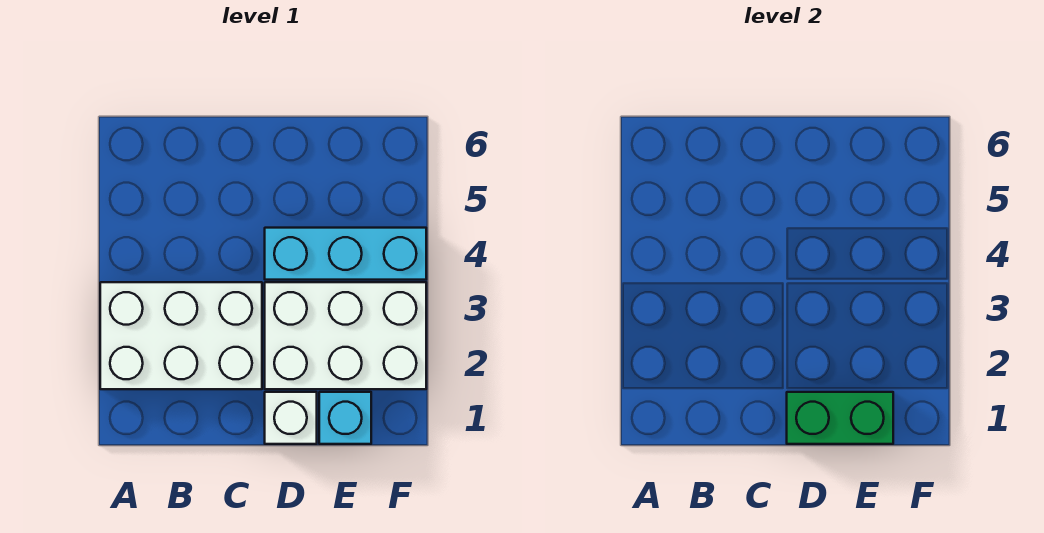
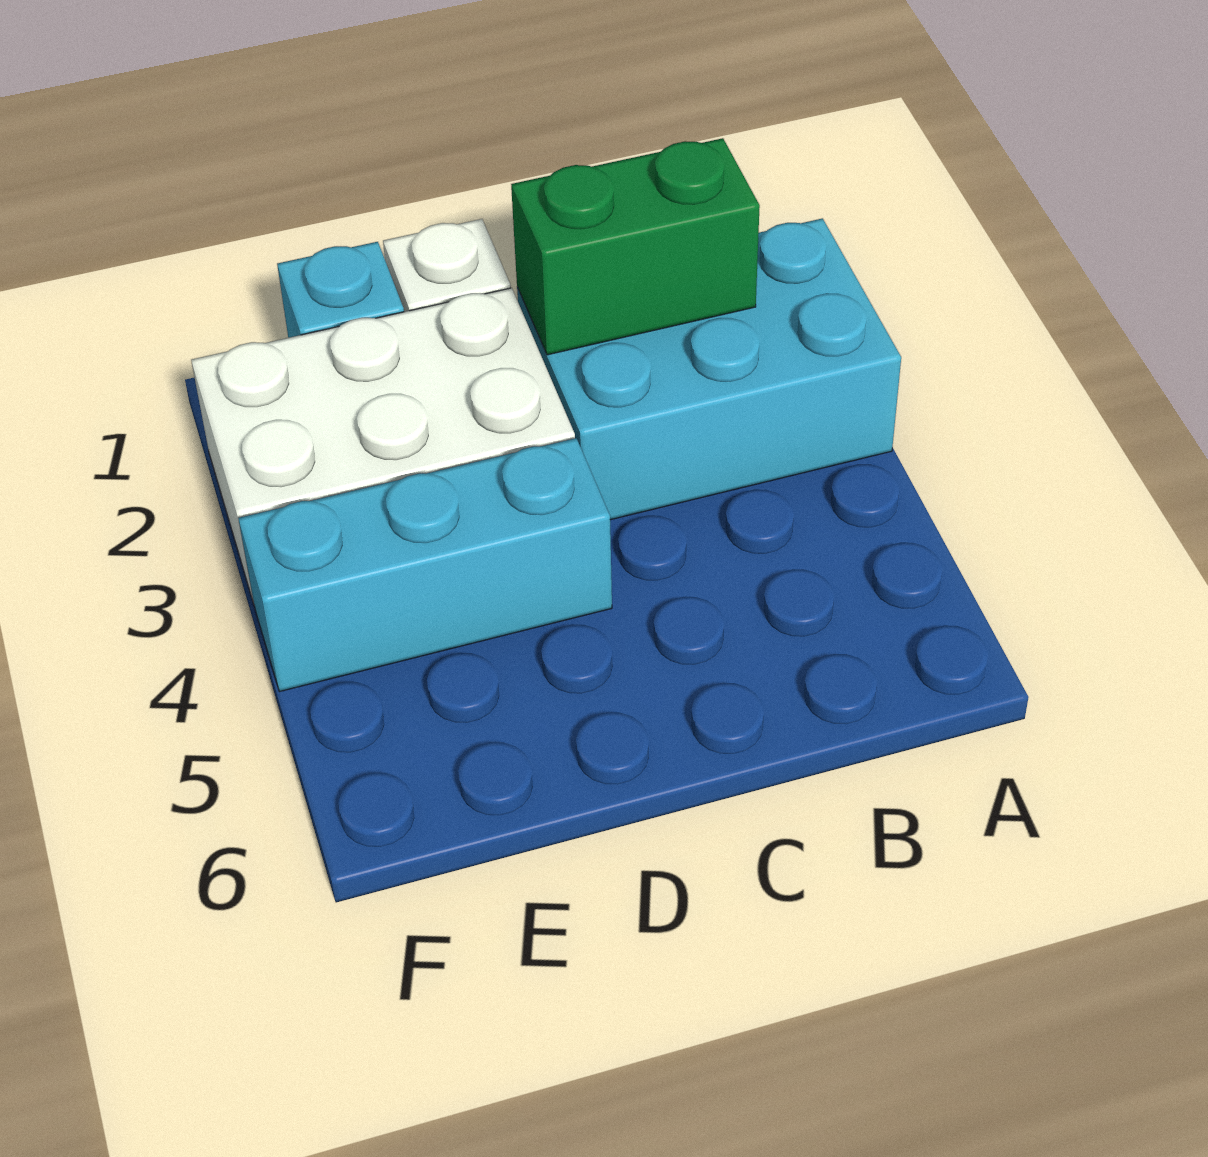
white 2x3 brick [100,282,262,389] -> cyan 2x3 brick [517,218,901,520]
green 1x2 brick [787,392,893,444] -> green 1x2 brick moved to [511,138,760,355]

